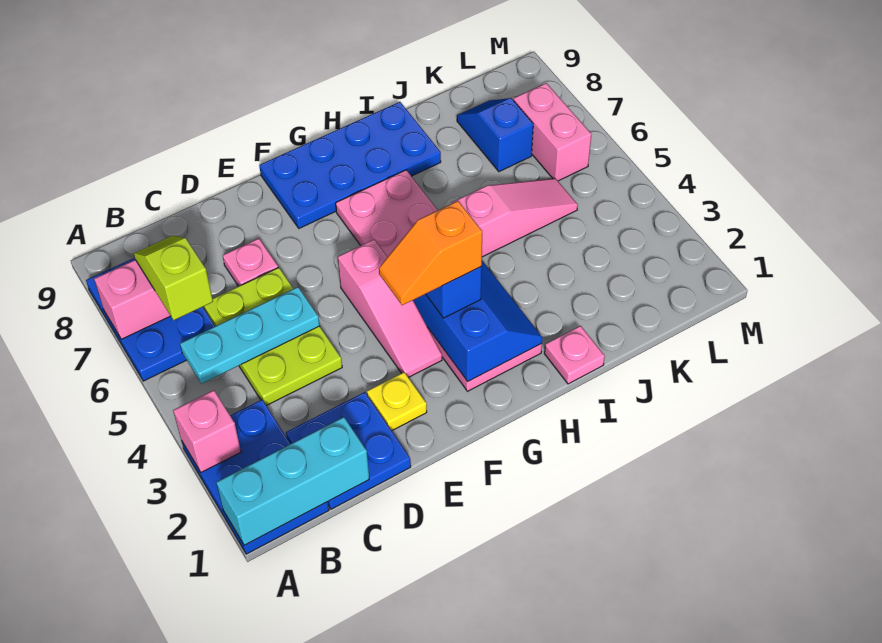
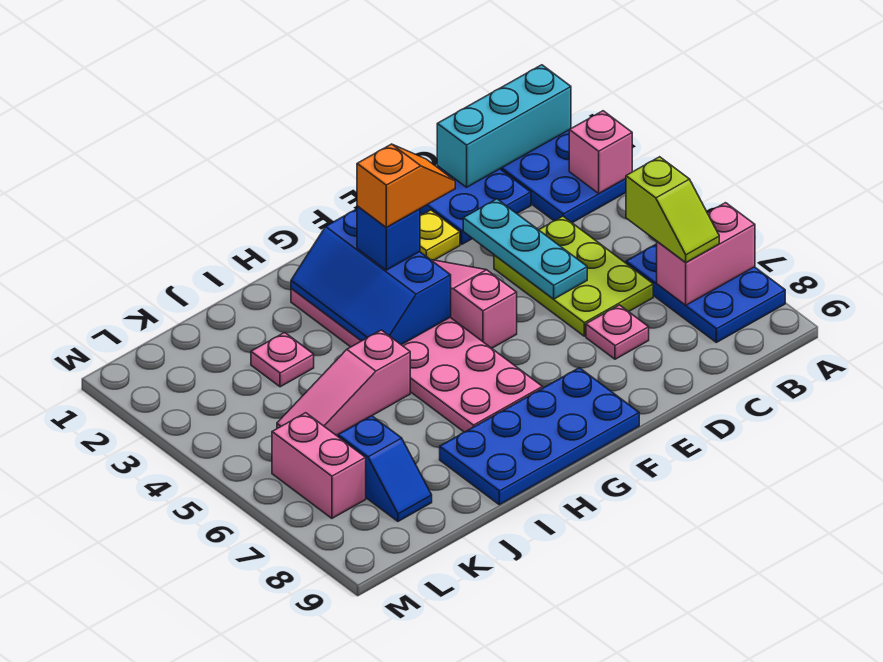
cyan 1x3 plate [180,287,320,384] -> cyan 1x3 plate turned to [463,199,587,299]
pink 1x1 plate [544,326,605,384] -> pink 1x1 plate moved to [251,333,314,387]

